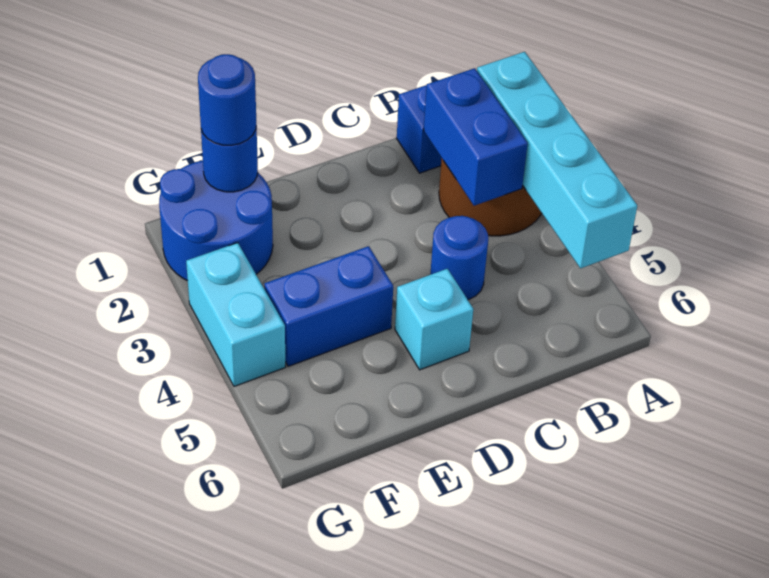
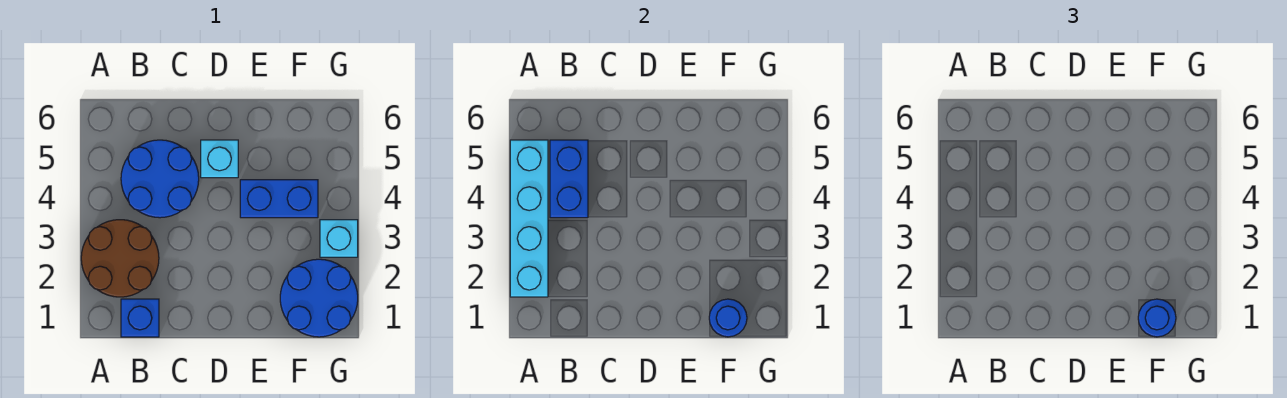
blue 1x2 brick [424,68,528,206] -> blue 1x2 brick moved to [550,140,588,218]
blue 1x1 round brick [430,216,488,300] -> blue 2x2 round brick [121,140,199,218]
cyan 1x2 brick [186,243,286,386] -> cyan 1x1 brick [320,220,358,257]

